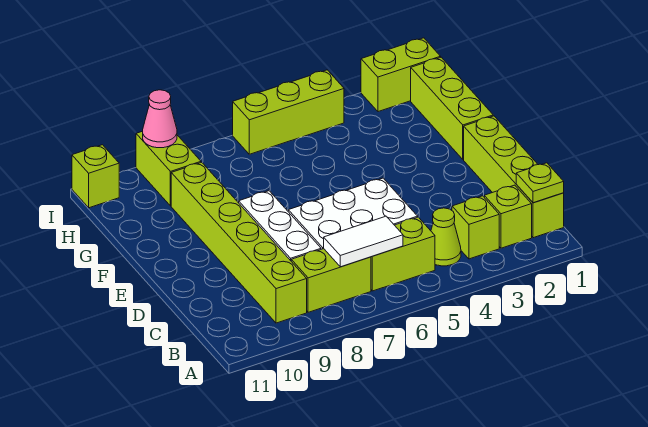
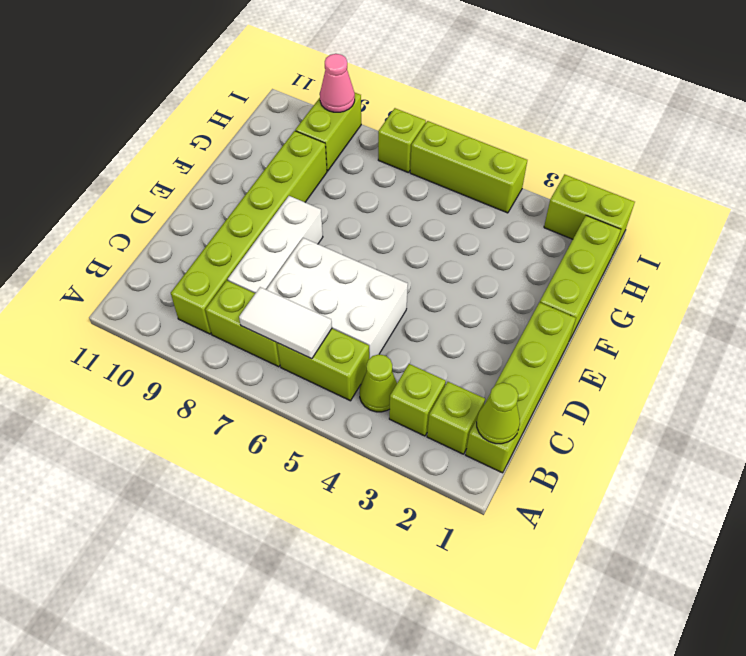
lime 1x1 plate [516,163,564,203] -> lime 1x1 cone [477,383,520,444]
lime 1x1 brick [72,145,119,208] -> lime 1x1 brick moved to [378,108,426,173]

